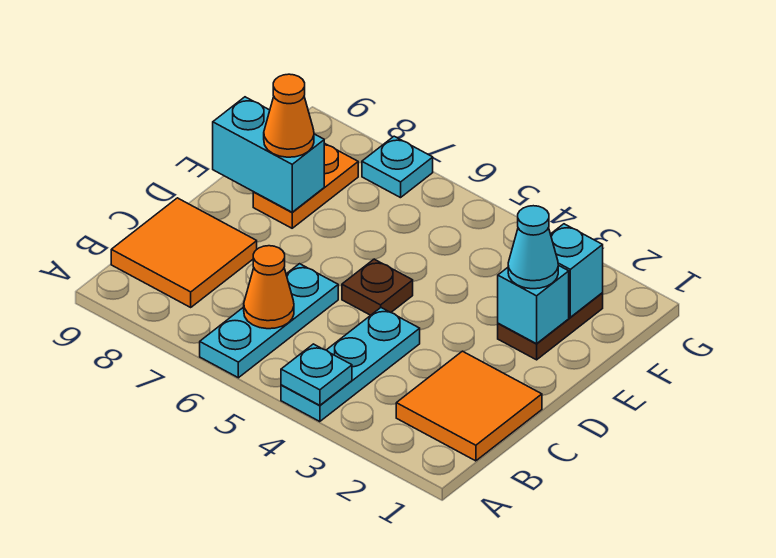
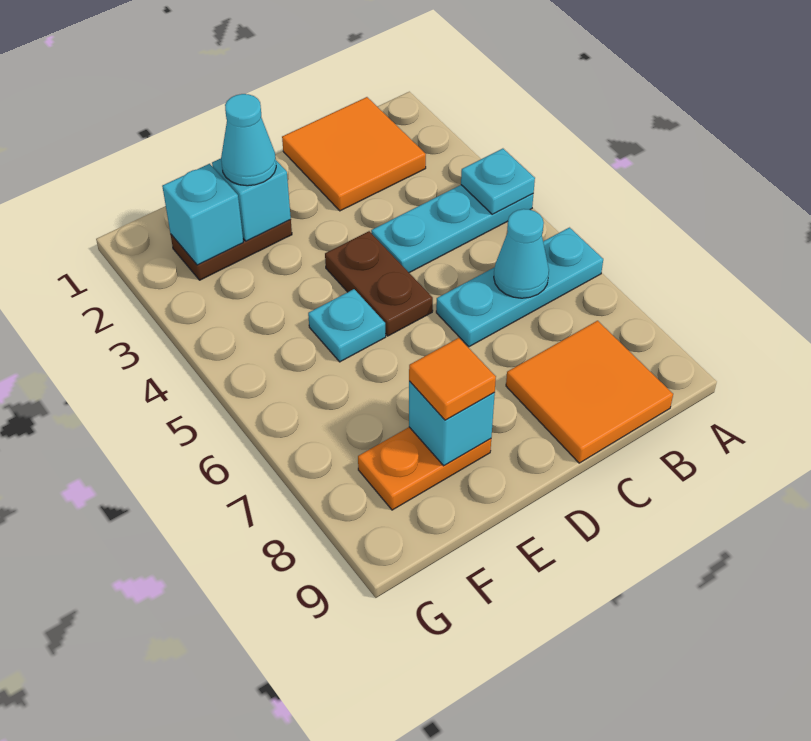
orange 1x1 cone [244,246,294,329] -> cyan 1x1 cone [494,209,549,298]
brown 1x1 plate [342,259,413,315] -> brown 1x2 plate [325,231,433,336]
cyan 1x2 brick [213,97,324,212] -> cyan 1x1 brick [409,381,495,466]
orange 1x1 cone [264,74,314,157] -> orange 1x1 tile [409,338,496,420]
cyan 1x1 plate [362,136,433,198] -> cyan 1x1 plate moved to [308,289,386,362]

